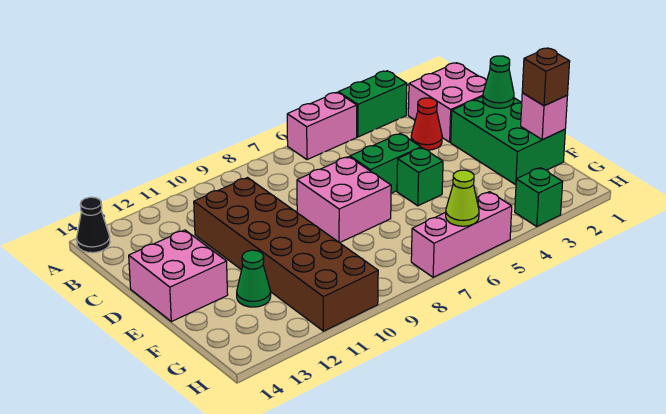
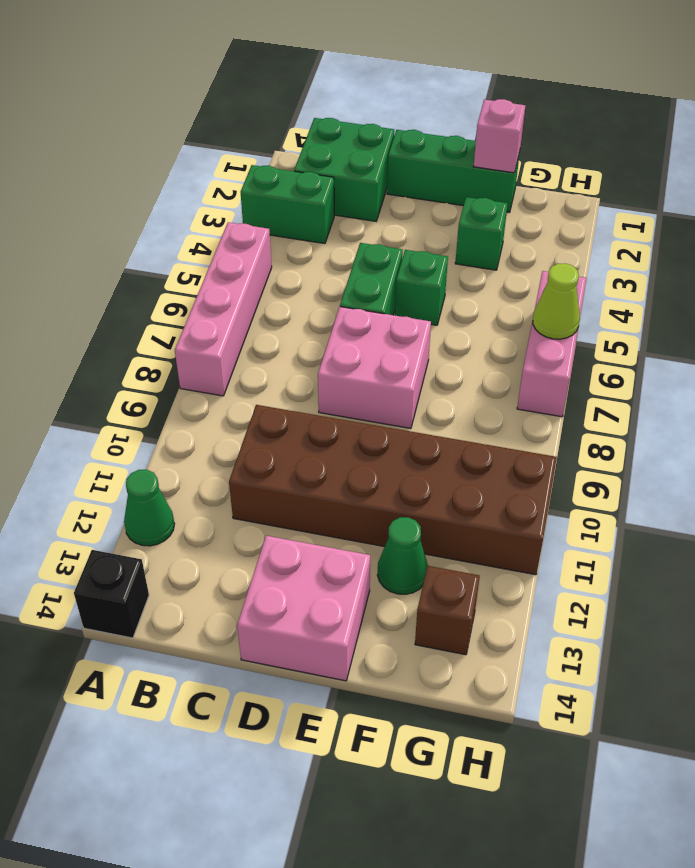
green 1x2 brick [338,71,407,137] -> green 1x2 brick turned to [241,165,334,244]
pink 1x2 brick [287,92,357,160] -> pink 1x4 brick [175,222,272,396]
black 1x1 cone [77,197,110,253] -> black 1x1 brick [74,550,149,638]
pink 2x2 brick [408,63,486,142] -> green 2x2 brick [294,118,394,221]
red 1x1 cone [411,98,442,150] -> none
green 2x3 brick [451,96,565,185] -> green 1x3 brick [387,130,520,212]
green 1x1 cone [483,56,514,108] -> green 1x1 cone moved to [124,470,174,546]
brown 1x1 brick [522,48,570,106] -> brown 1x1 brick moved to [415,566,480,655]
green 1x1 brick [515,168,563,226] -> green 1x1 brick moved to [455,197,508,270]

